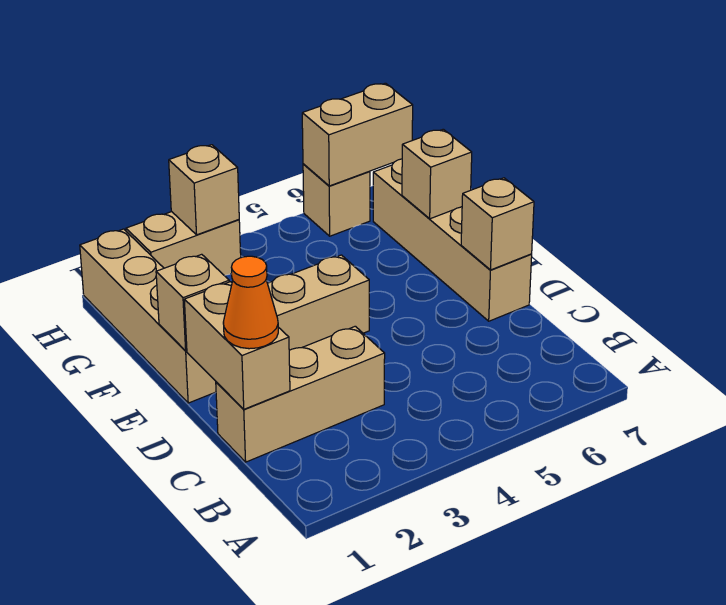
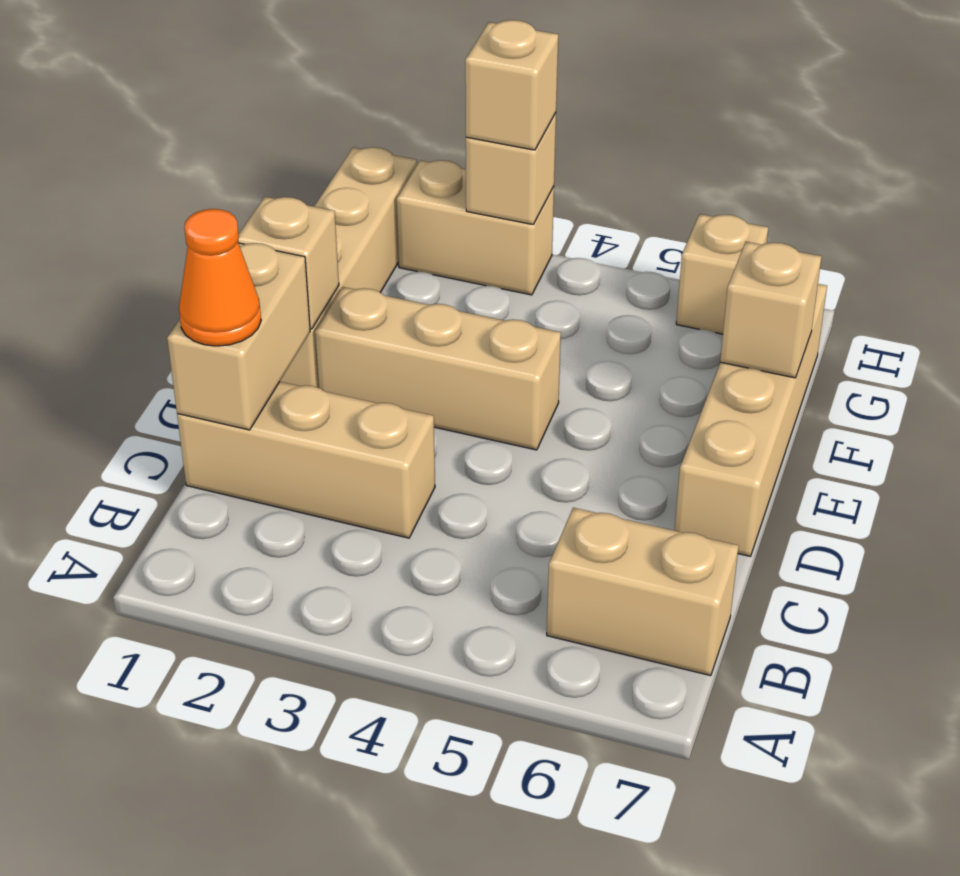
tan 1x1 brick [461,178,534,270] -> tan 1x1 brick moved to [465,20,558,150]
tan 1x2 brick [302,83,413,186] -> tan 1x2 brick moved to [547,508,739,676]

